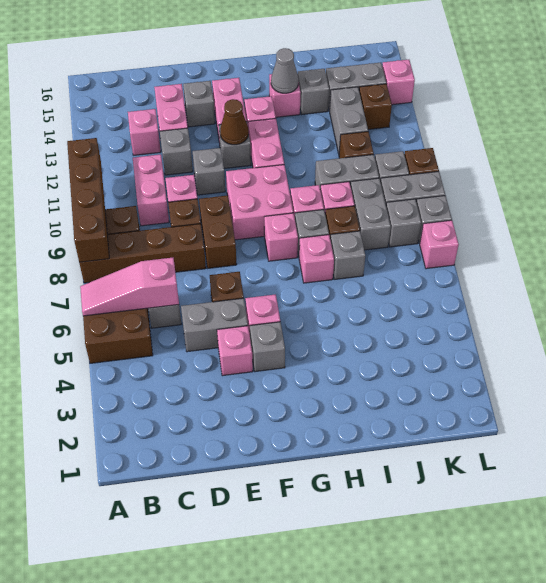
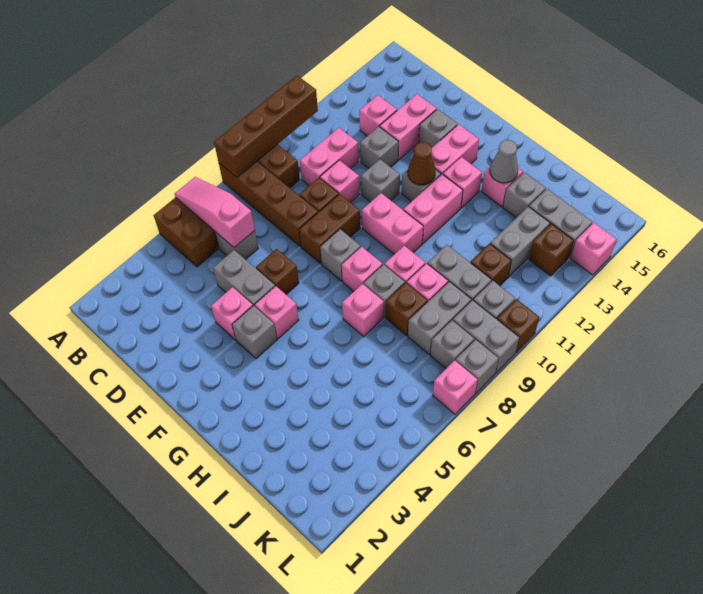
pink 2x2 brick [226,165,293,240] -> pink 1x2 brick [362,193,423,254]
grey 1x1 brick [330,231,365,279] -> grey 1x1 brick moved to [320,229,361,281]

